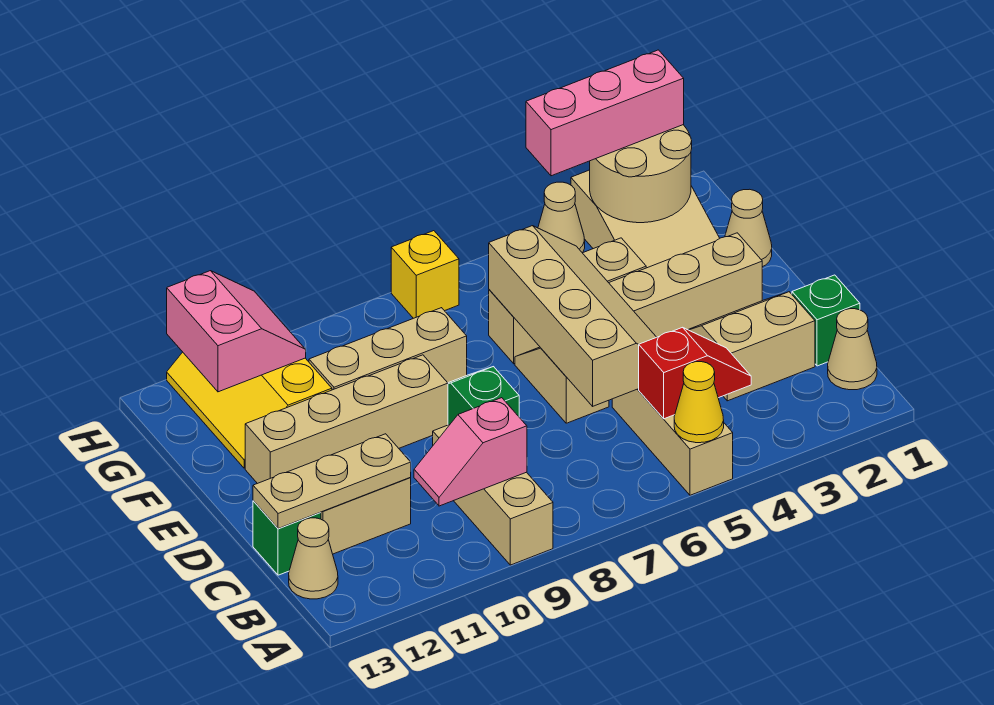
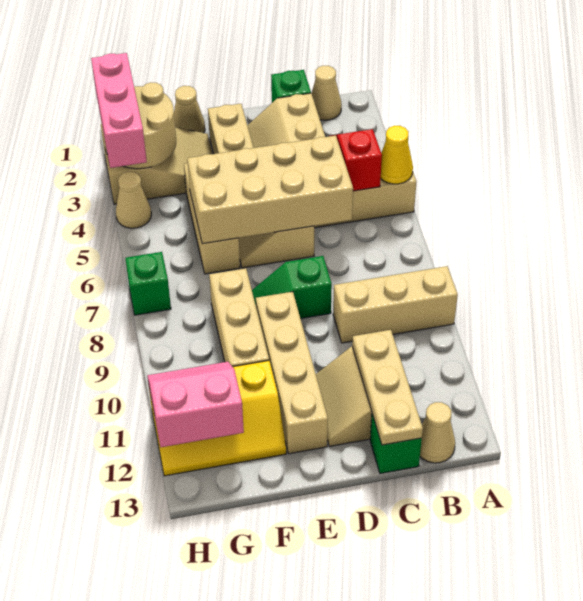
pink 1x2 slope [414,398,527,506] -> none
tan 2x4 slope [489,226,656,406] -> tan 2x4 brick [187,136,353,244]
yellow 1x1 brick [391,231,459,318] -> green 1x1 brick [125,252,171,315]

